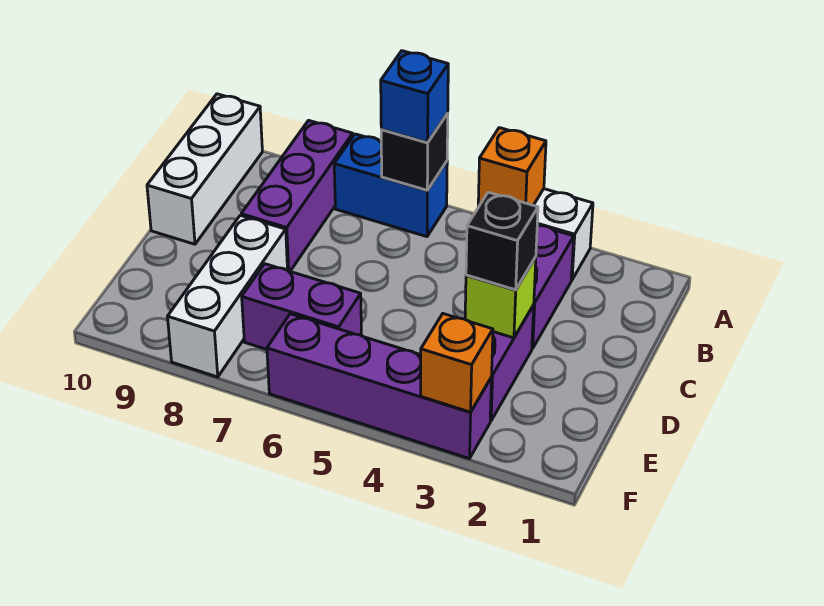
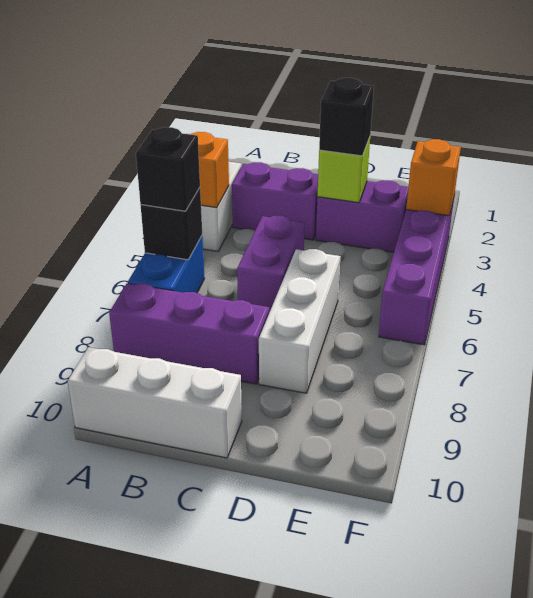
blue 1x1 brick [381,51,448,143] -> black 1x1 brick [136,127,200,211]
white 1x3 brick [168,215,287,377] -> white 1x3 brick turned to [259,249,340,393]
purple 1x2 brick [242,264,362,349] -> purple 1x2 brick moved to [237,216,305,312]

